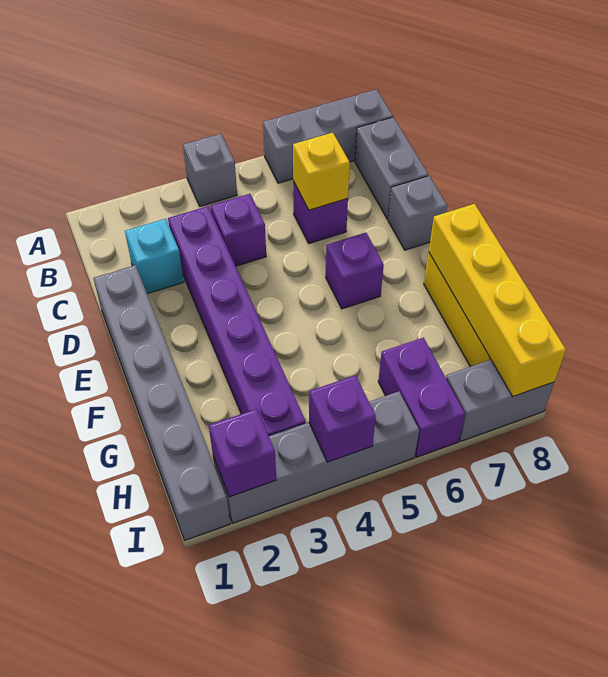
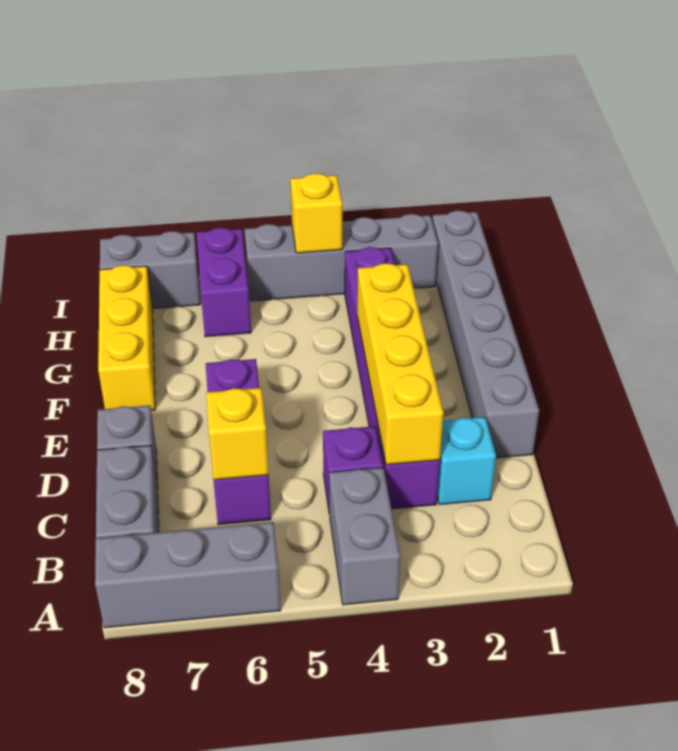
grey 1x1 brick [183,134,237,206] -> grey 1x2 brick [329,468,400,605]
yellow 1x4 brick [429,204,566,396] -> yellow 1x4 brick moved to [357,263,444,465]
purple 1x1 brick [208,409,276,497] -> none
purple 1x1 brick [309,375,376,462] -> yellow 1x1 brick [291,173,342,253]

